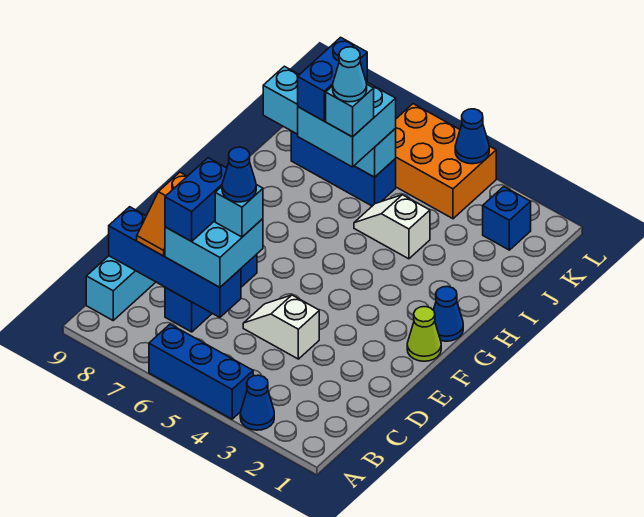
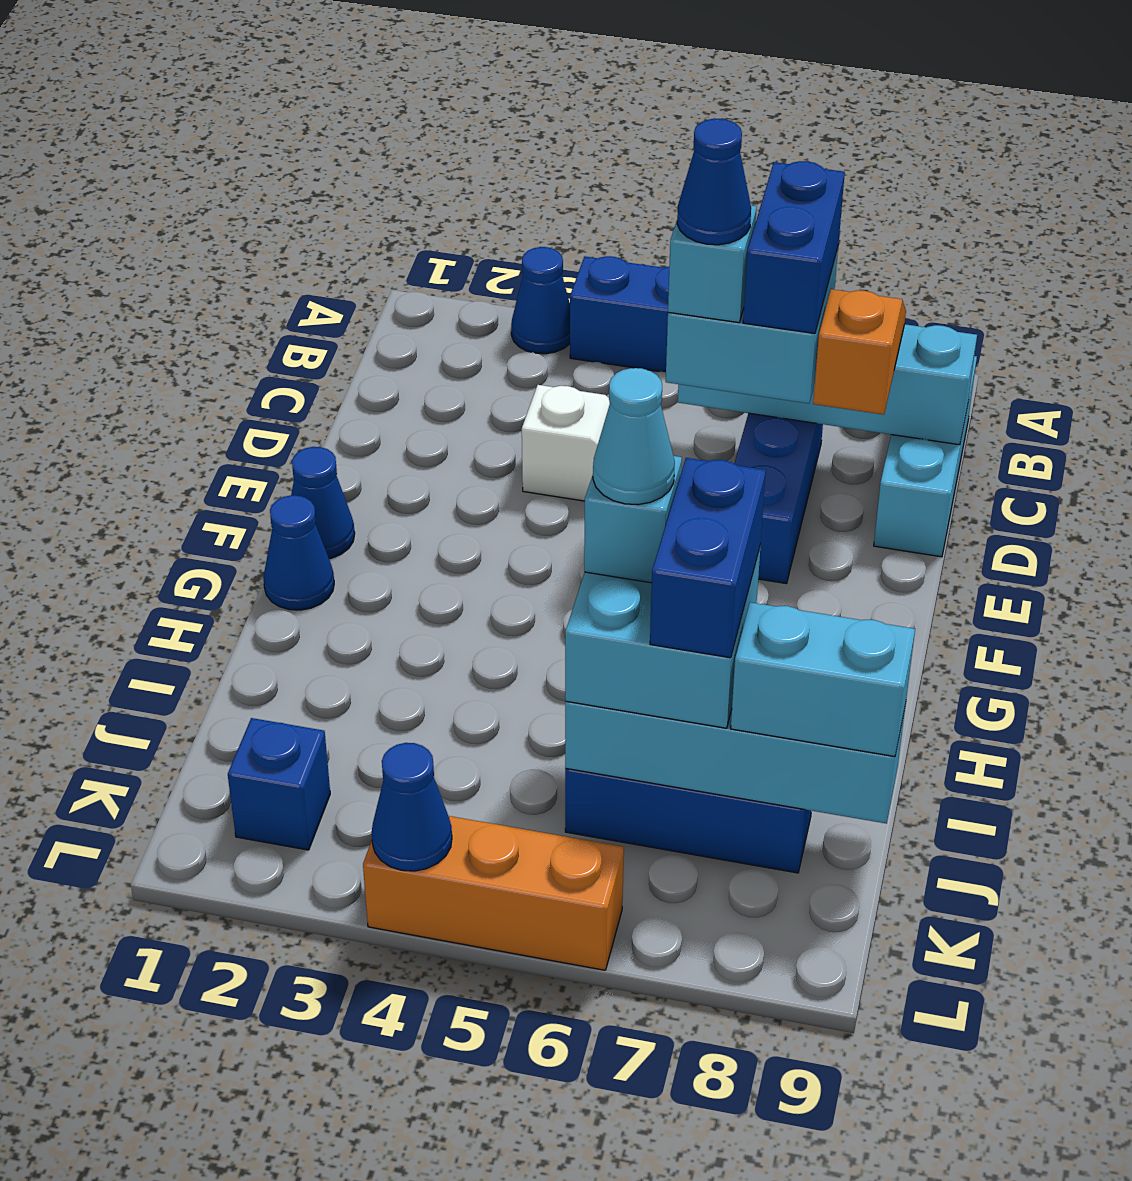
blue 1x4 brick [109,207,241,317] -> cyan 1x4 brick [678,324,977,445]
lime 1x1 cone [407,307,441,361] -> blue 1x1 cone [291,447,355,559]
white 1x2 slope [354,195,430,259] -> none
none -> cyan 1x2 brick [731,602,915,757]
orange 2x3 brick [395,104,496,219] -> orange 1x3 brick [363,816,624,970]

